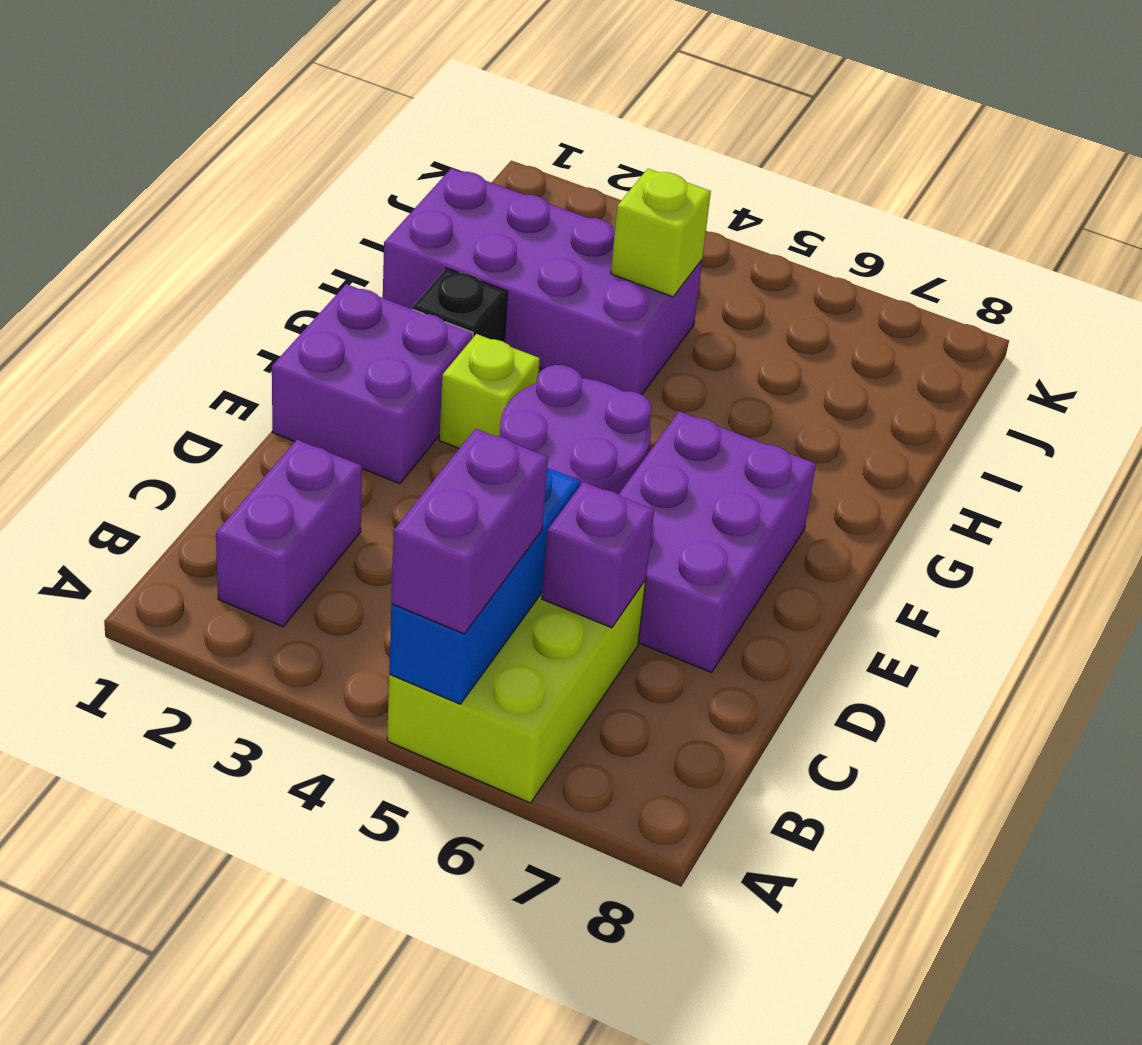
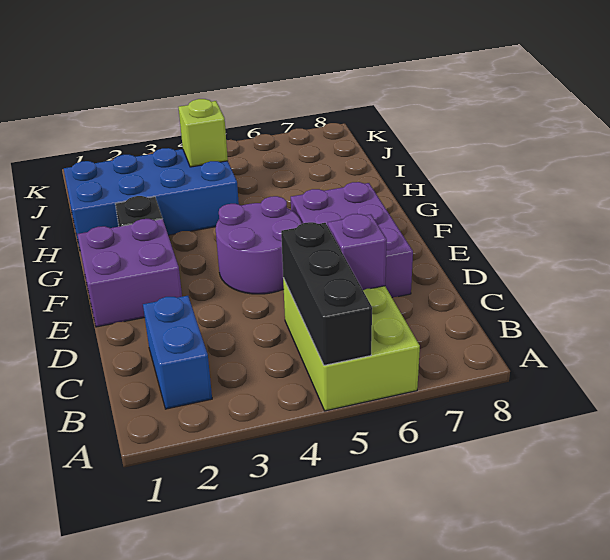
blue 1x3 brick [389,468,580,704] -> black 1x3 brick [281,222,372,365]
purple 1x2 brick [391,429,548,634] -> none
purple 1x2 brick [216,440,362,627] -> blue 1x2 brick [143,296,212,409]
lime 1x1 brick [439,334,540,448] -> none
purple 2x4 brick [383,168,702,395] -> blue 2x4 brick [64,148,239,249]

